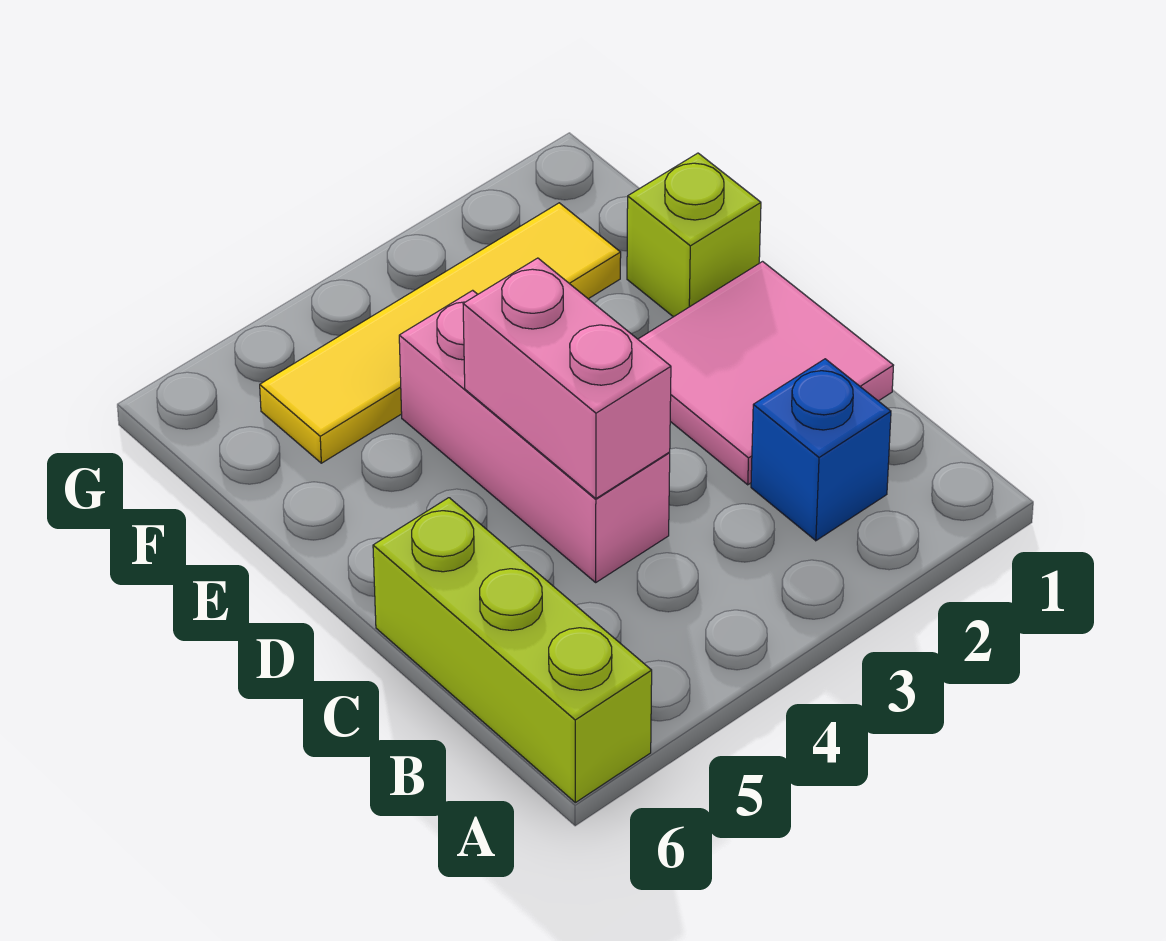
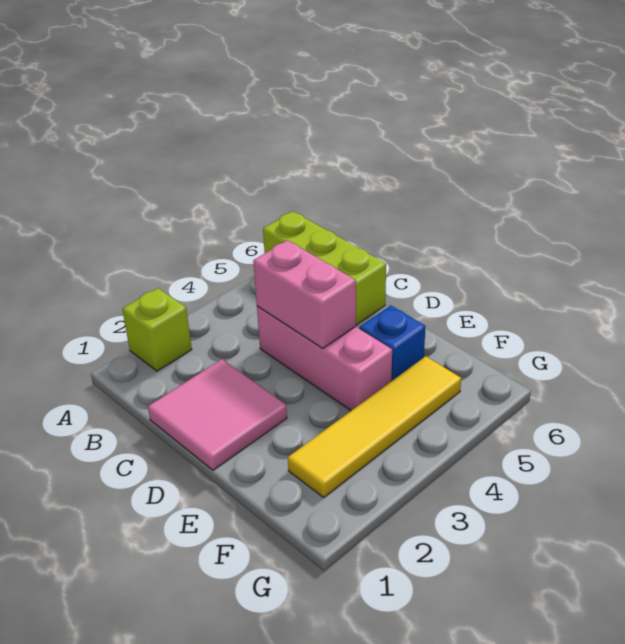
blue 1x1 brick [751,359,891,541] -> blue 1x1 brick moved to [359,306,425,381]
lime 1x1 brick [627,153,761,317] -> lime 1x1 brick moved to [122,288,192,371]

